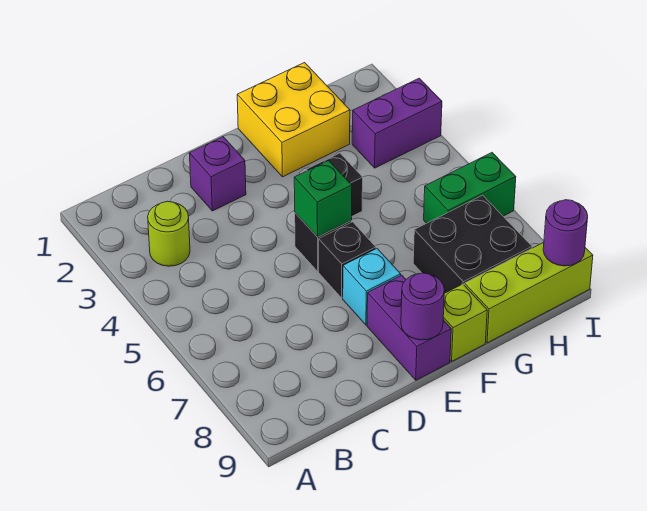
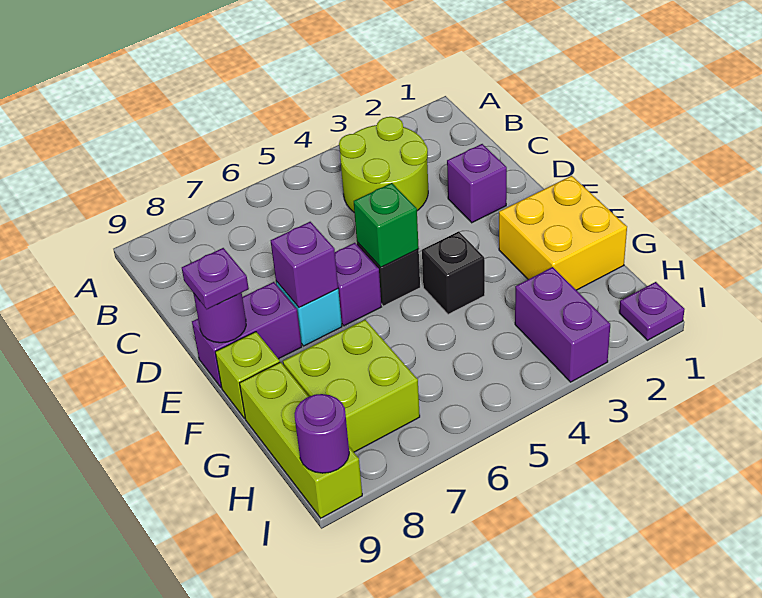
lime 1x1 round brick [148,201,190,266] -> lime 2x2 round brick [339,117,428,212]
black 1x1 brick [319,222,376,298] -> purple 1x1 brick [335,243,381,326]
none -> purple 1x1 brick [271,222,338,308]
none -> purple 1x1 plate [182,248,249,309]
black 2x2 brick [413,195,532,293] -> lime 2x2 brick [283,320,420,452]
green 1x2 brick [424,153,516,223] -> none
none -> purple 1x1 plate [619,282,685,340]

